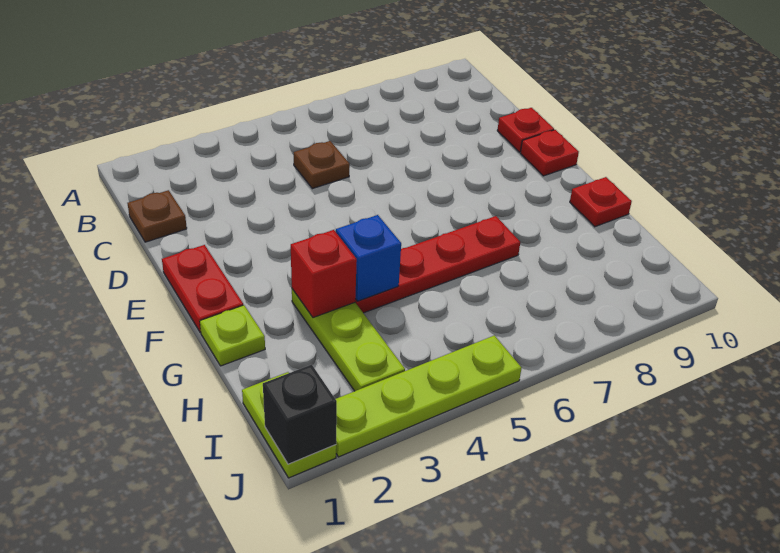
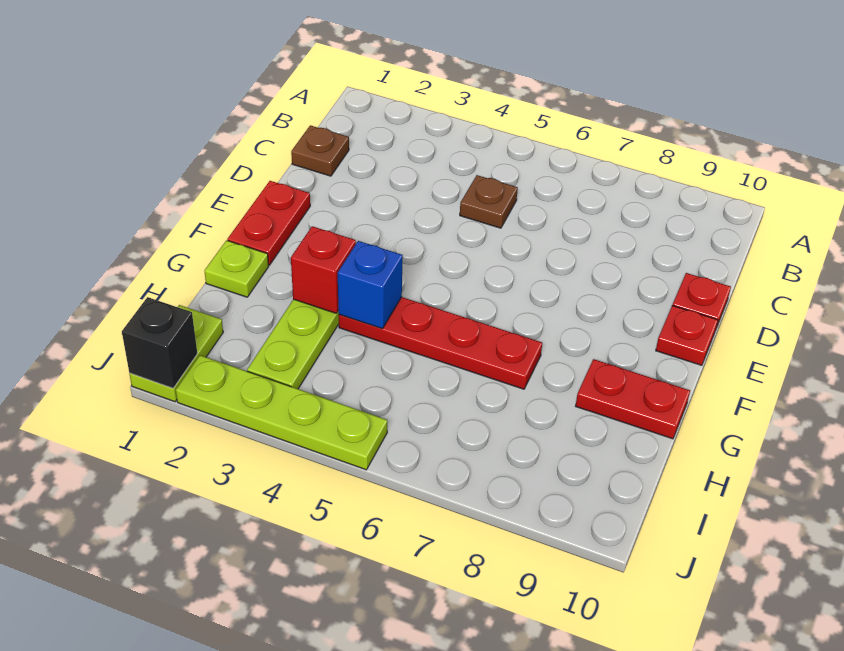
red 1x1 plate [570,177,632,227] -> red 1x2 plate [576,359,690,439]

